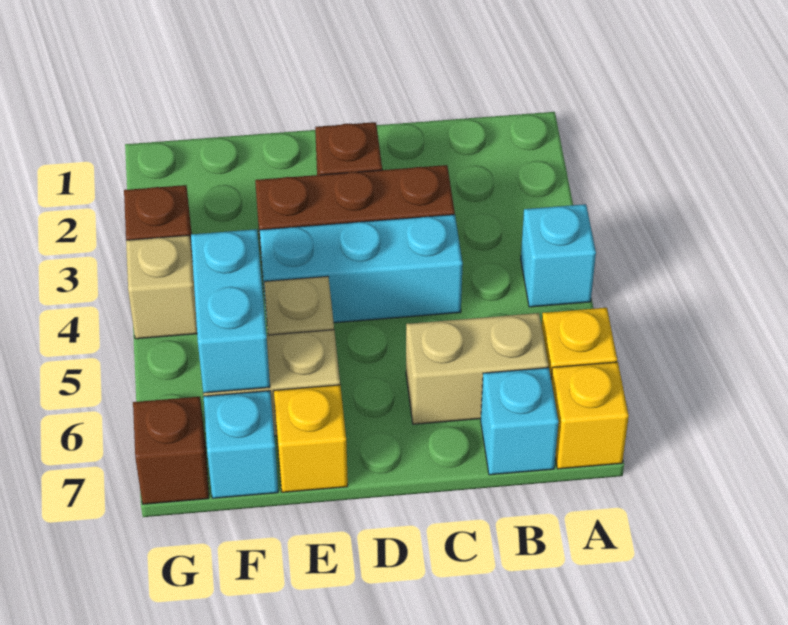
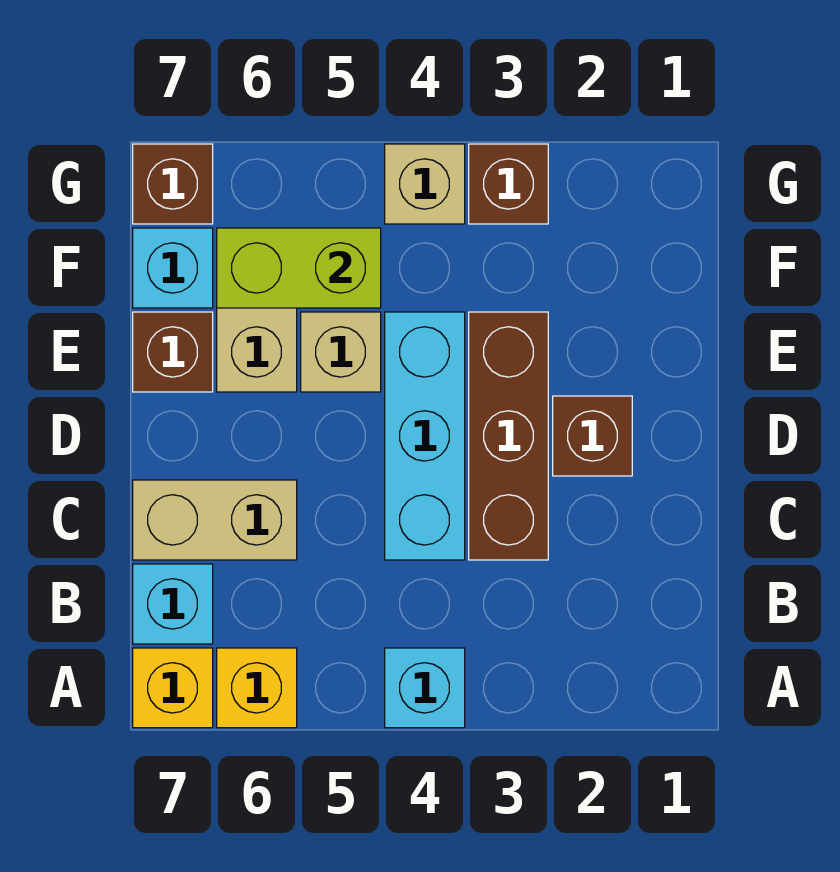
tan 1x2 brick [406,313,548,424] -> tan 1x2 brick turned to [133,480,297,560]
yellow 1x1 brick [274,385,348,492] -> brown 1x1 brick [133,312,213,392]
cyan 1x2 brick [191,229,270,393] -> lime 1x2 brick [217,228,381,308]

